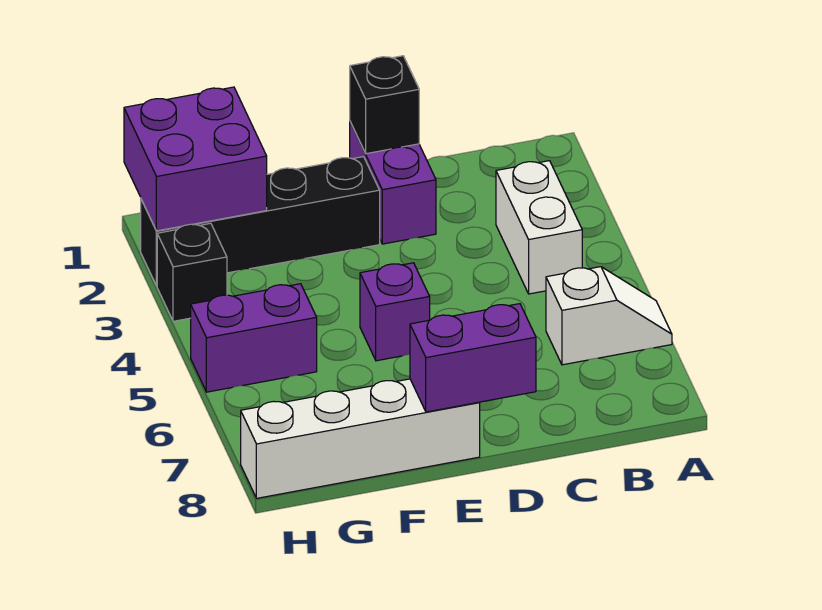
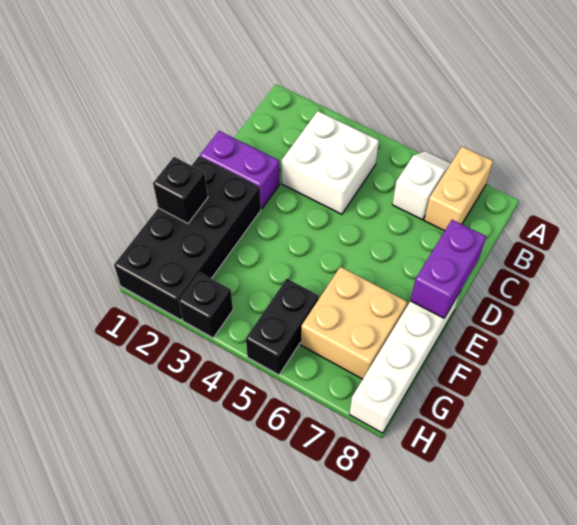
none -> tan 1x2 brick [424,146,493,231]
white 1x2 brick [496,161,582,294] -> white 2x2 brick [282,111,379,214]
black 1x1 brick [350,56,419,154] -> black 1x1 brick moved to [153,157,208,223]
black 1x4 brick [141,157,380,286] -> black 2x4 brick [114,156,261,320]
purple 1x1 brick [360,263,430,361] -> none
none -> tan 2x2 brick [301,267,407,379]
purple 2x2 brick [124,87,267,231] -> none
purple 1x2 brick [191,284,317,392] -> black 1x2 brick [246,279,319,375]

